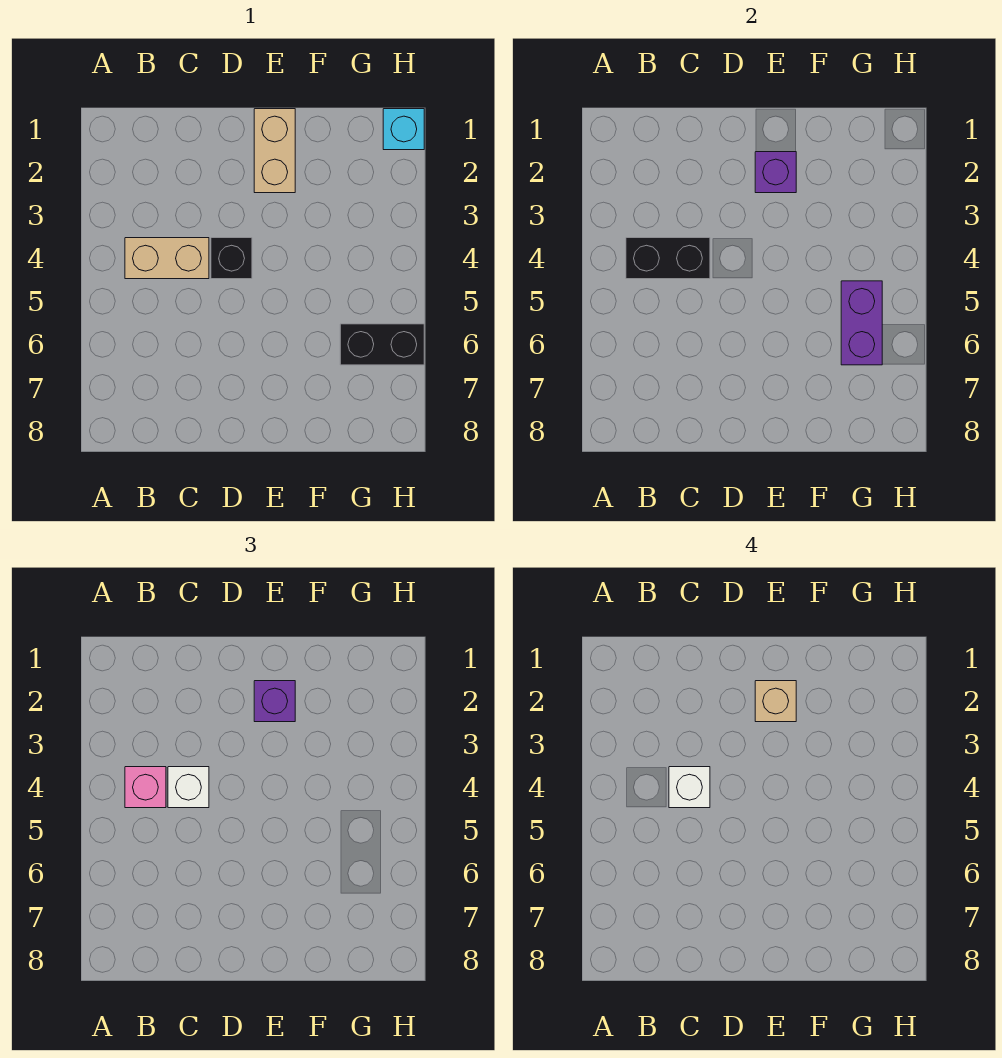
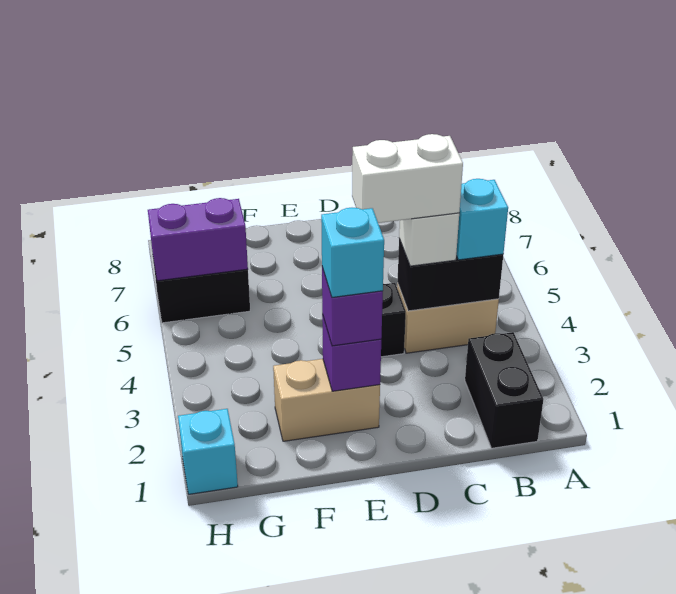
none -> black 1x2 brick [465,332,543,448]
pink 1x1 brick [125,767,166,808] -> cyan 1x1 brick [456,179,508,260]
white 1x1 brick [669,767,710,808] -> white 1x2 brick [352,134,463,223]
tan 1x2 brick [254,109,295,193] -> tan 1x2 brick turned to [273,359,380,441]
tan 1x1 brick [755,681,796,722] -> cyan 1x1 brick [321,208,384,297]
purple 1x2 brick [841,281,882,365] -> purple 1x2 brick turned to [148,198,248,281]

